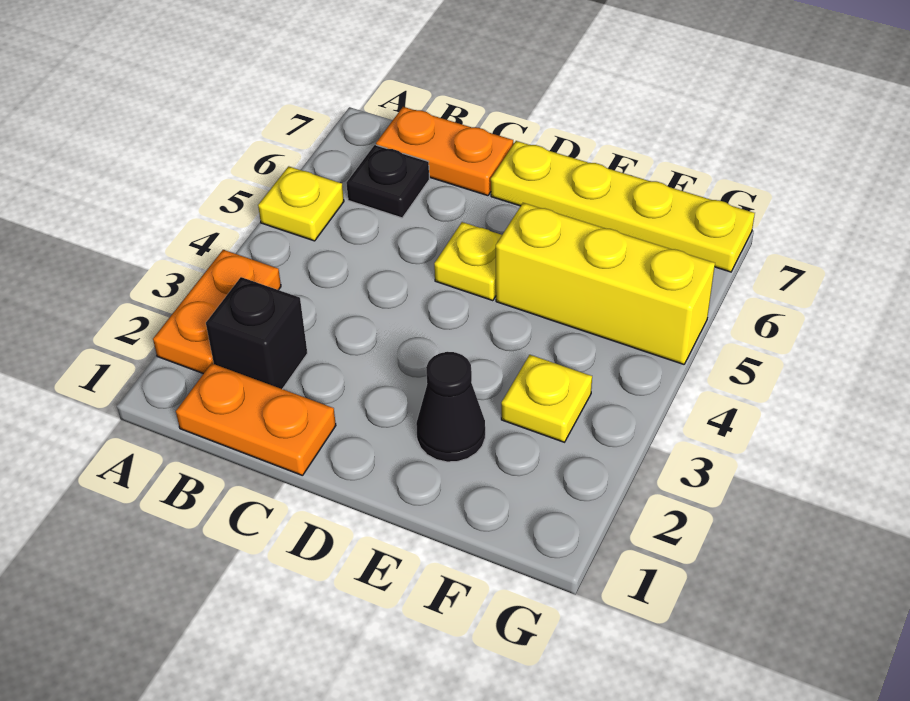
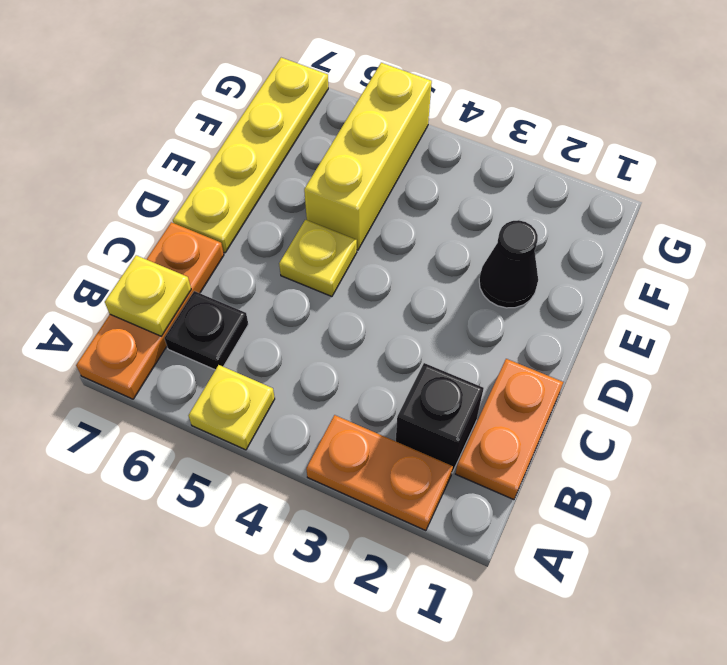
orange 1x2 plate [376,107,513,196] -> orange 1x3 plate [76,222,224,399]
yellow 1x1 plate [501,355,592,442] -> yellow 1x1 plate moved to [105,255,191,336]

